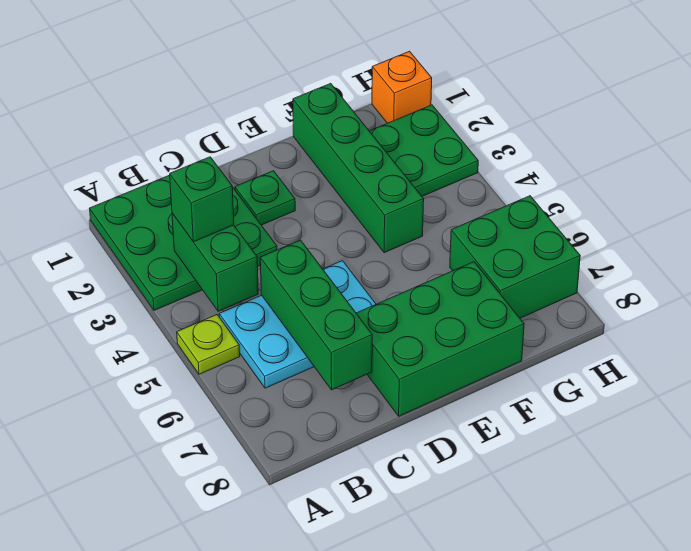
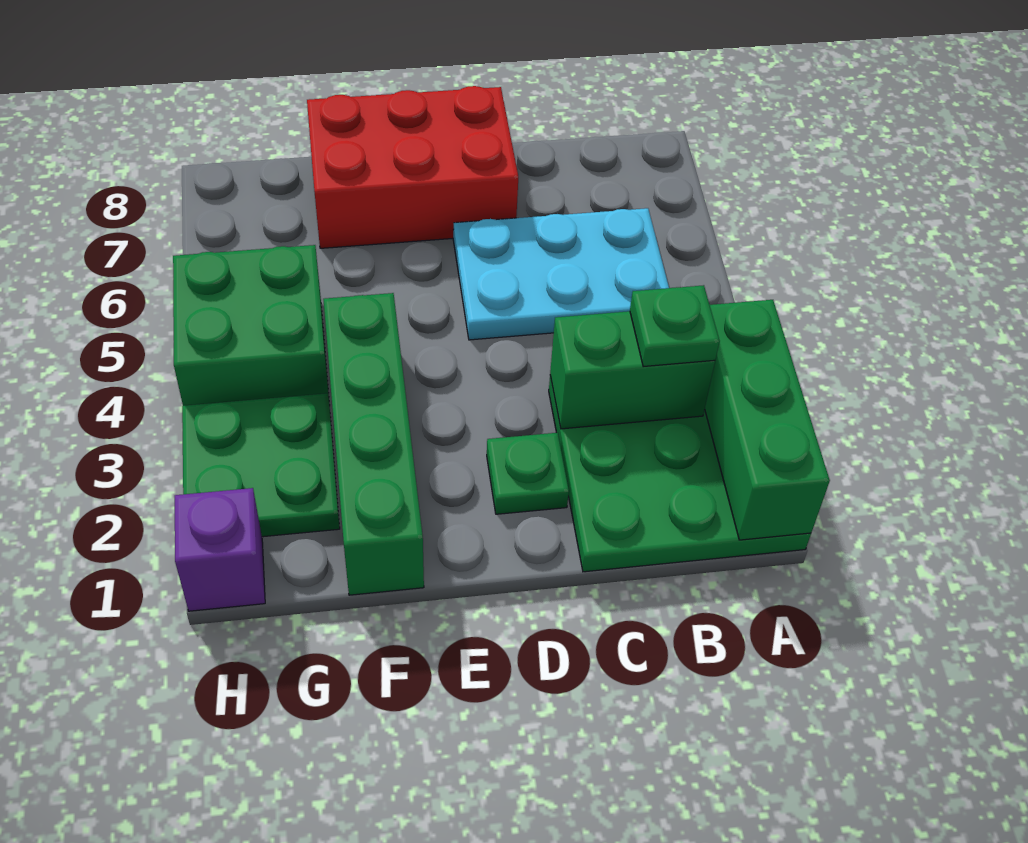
lime 1x1 plate [177,315,240,374] -> none
green 1x2 brick [172,213,258,311] -> green 1x2 brick turned to [550,311,715,429]
green 1x1 brick [170,157,234,242] -> green 1x1 plate [630,285,720,367]
green 1x3 brick [260,240,372,390] -> green 1x3 brick moved to [705,300,830,540]
green 2x3 brick [356,262,524,416] -> red 2x3 brick [307,86,518,248]
green 2x2 brick [450,196,580,318] -> green 2x2 brick moved to [173,245,329,406]
orange 1x1 brick [372,51,432,123] -> purple 1x1 brick [175,488,265,611]

